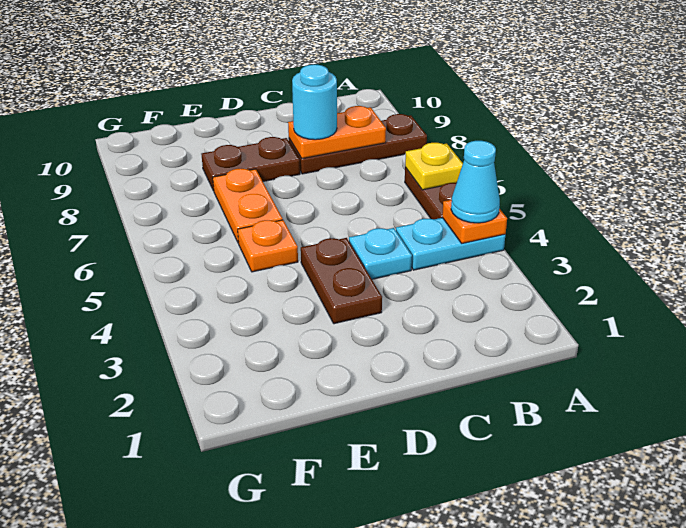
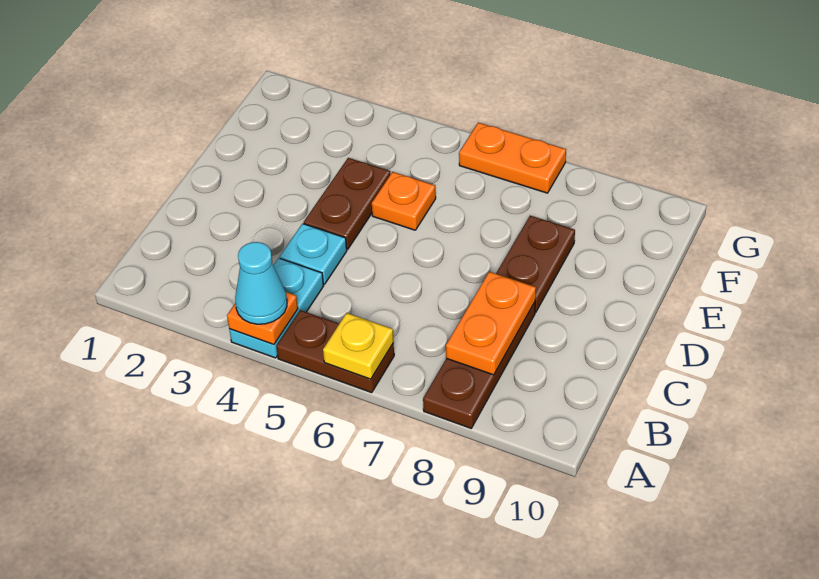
cyan 1x1 round brick [292,65,337,140] -> none
brown 1x2 plate [301,238,382,324] -> brown 1x2 plate turned to [304,158,390,249]
orange 1x2 plate [213,169,283,243] -> orange 1x2 plate moved to [459,123,566,193]

